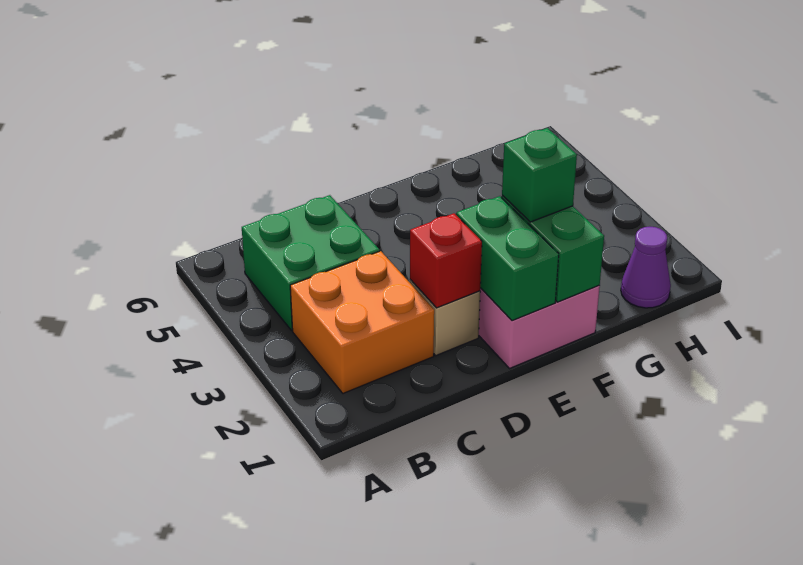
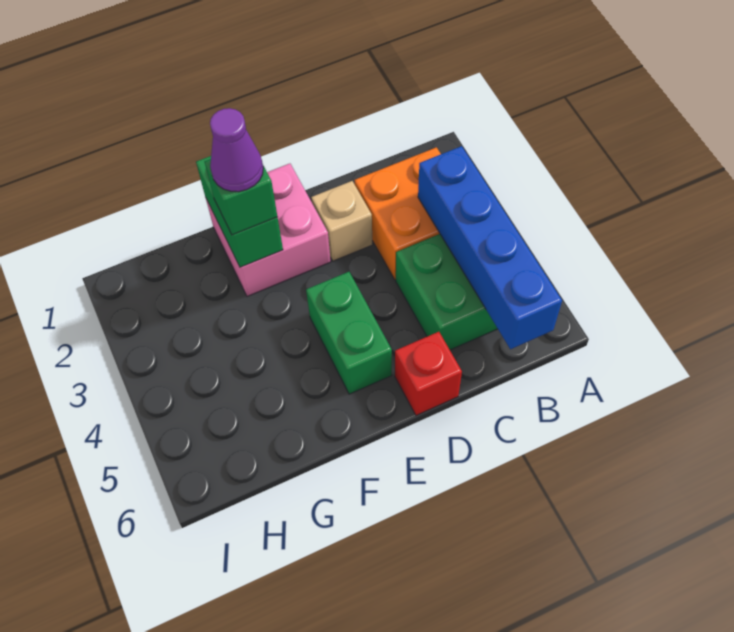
none -> blue 1x4 brick [418,146,562,349]
red 1x1 brick [410,213,482,308] -> red 1x1 brick moved to [395,332,462,416]
green 1x2 brick [456,196,559,321] -> green 1x2 brick moved to [306,272,392,394]
purple 1x1 cone [621,227,671,308] -> purple 1x1 cone moved to [210,108,263,192]

